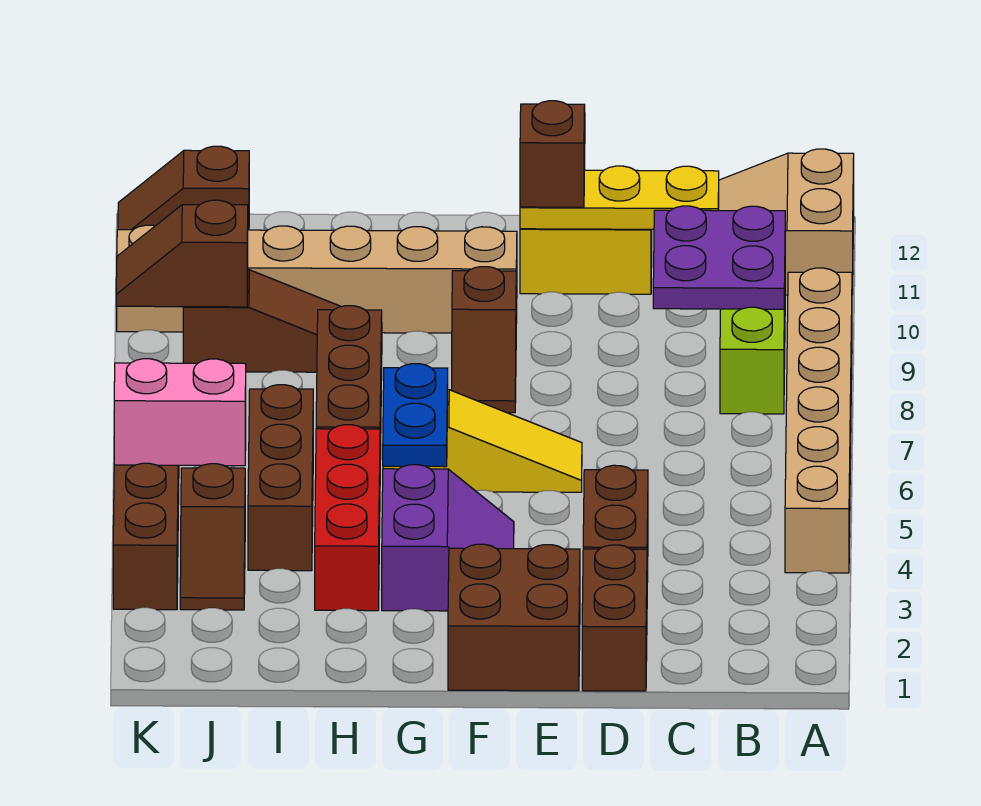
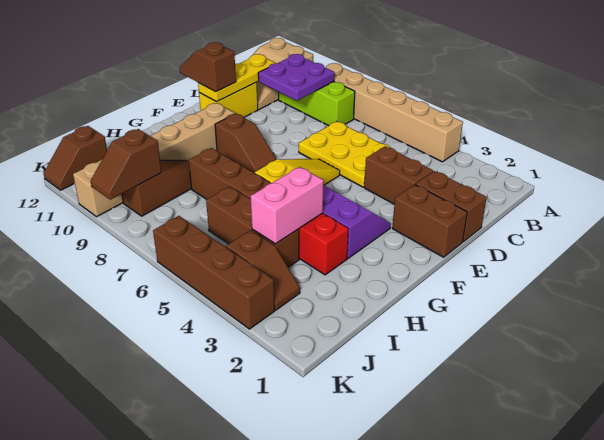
none -> yellow 2x3 plate [299,121,401,187]
brown 2x2 brick [448,544,580,691] -> brown 1x2 brick [392,184,467,257]
blue 1x2 plate [383,364,448,467] -> none
pink 1x2 brick [114,359,246,466] -> pink 1x2 brick moved to [251,167,324,244]

